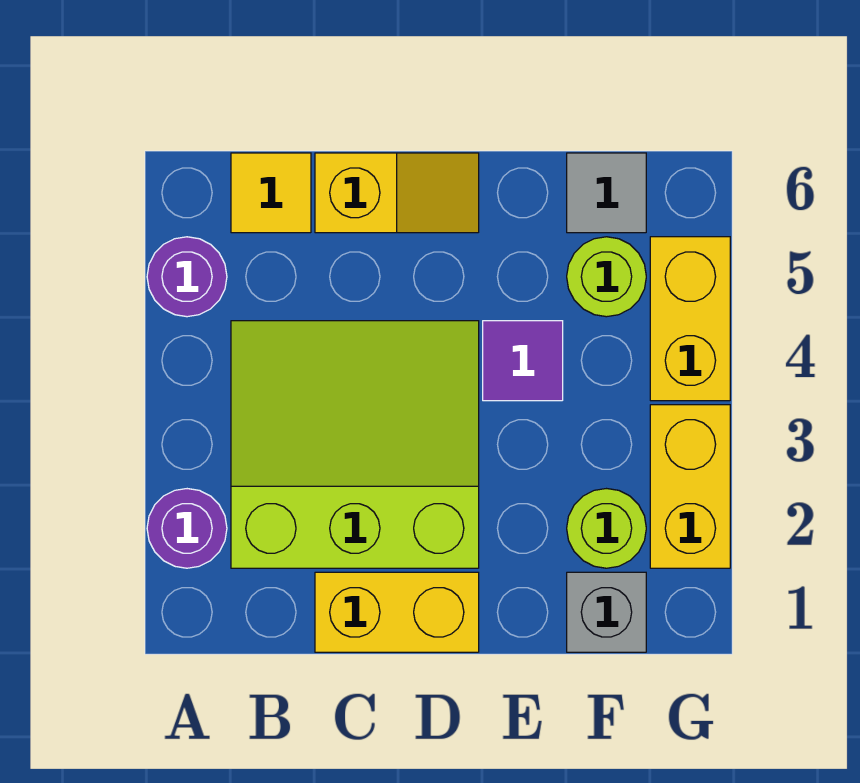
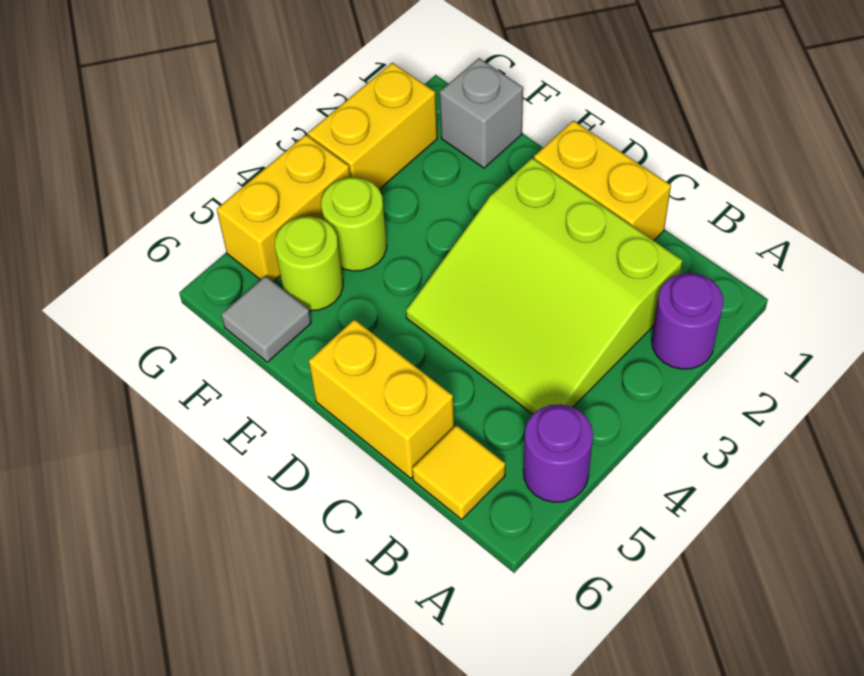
yellow 1x2 slope [315,153,479,233] -> yellow 1x2 brick [309,319,454,478]
purple 1x1 tile [483,321,563,401] -> none
lime 1x1 round brick [567,489,646,568] -> lime 1x1 round brick moved to [321,177,387,271]

